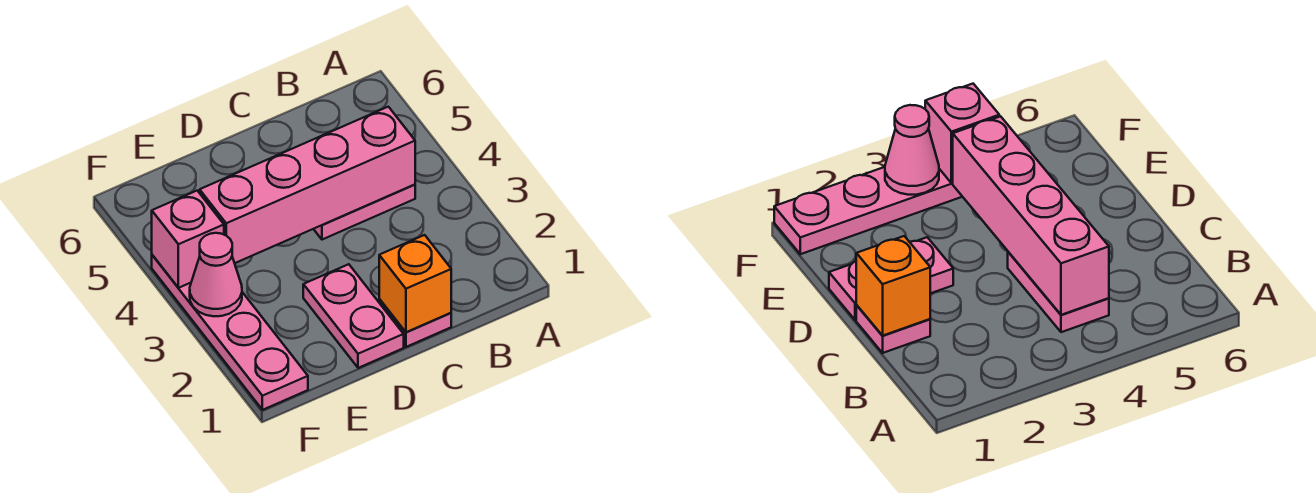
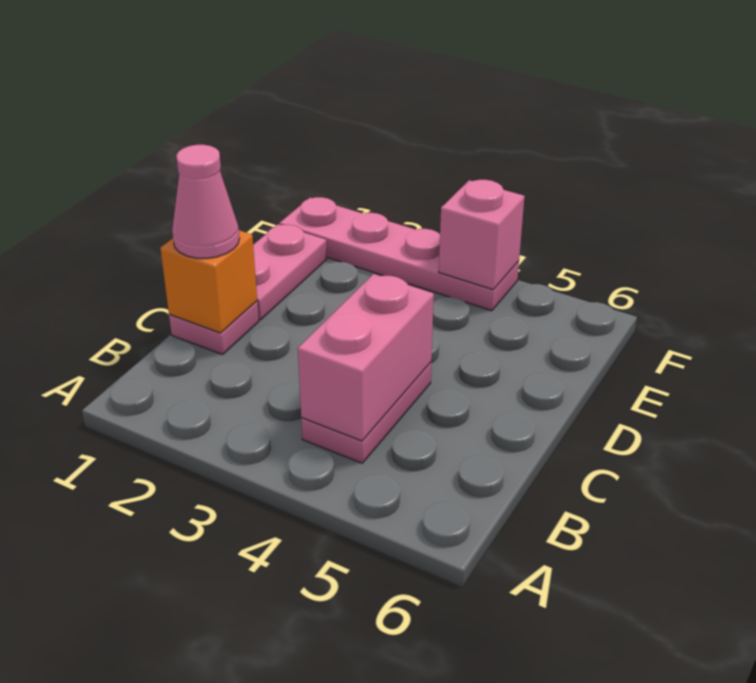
pink 1x4 brick [200,107,415,263] -> pink 1x2 brick [298,274,434,441]
pink 1x2 plate [303,264,404,368] -> pink 1x2 plate turned to [253,224,327,320]
pink 1x1 cone [190,233,242,316] -> pink 1x1 cone moved to [172,145,239,258]

